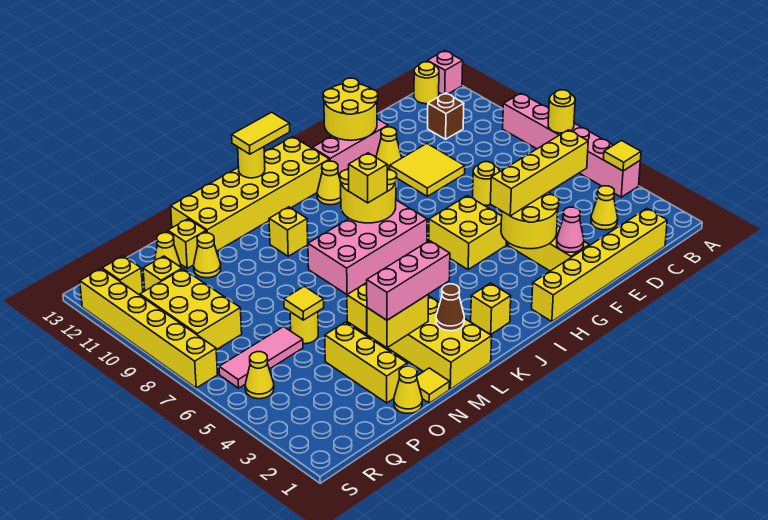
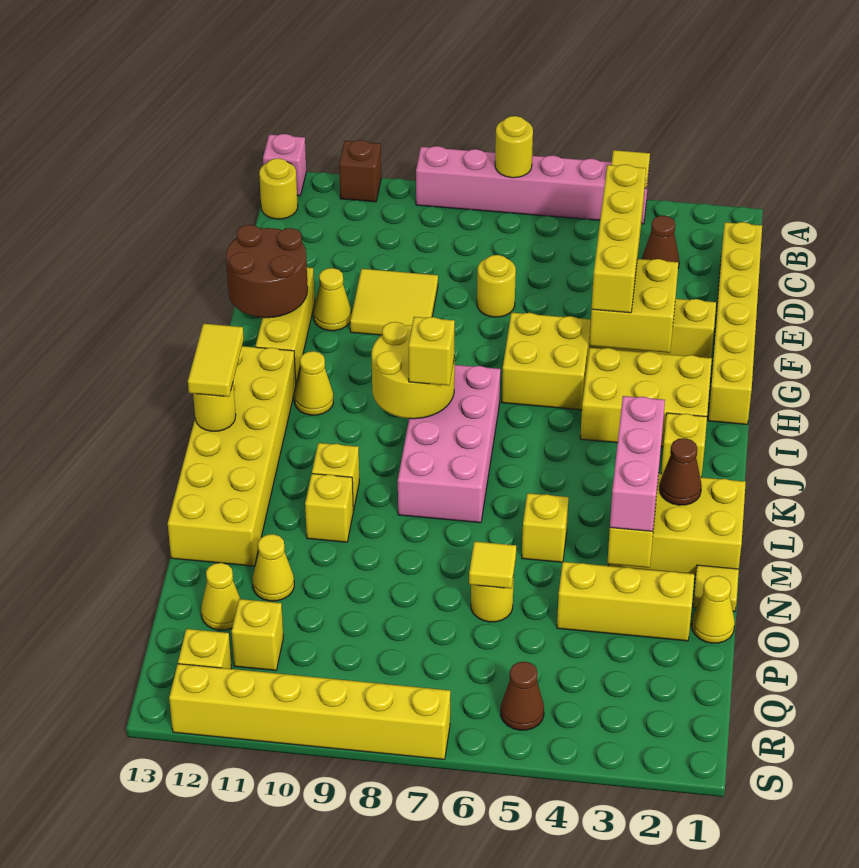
yellow 1x1 cone [591,186,618,230] -> brown 1x1 cone [642,216,679,268]
brown 1x1 brick [428,93,464,139] -> brown 1x1 brick moved to [339,140,381,202]
pink 1x1 cone [557,207,584,252] -> none
yellow 2x2 round brick [501,192,559,249] -> yellow 2x2 brick [589,259,679,353]
pink 1x3 brick [312,119,388,178] -> yellow 1x3 brick [256,267,315,383]
yellow 2x2 round brick [323,78,378,140] -> brown 2x2 round brick [226,225,308,318]
yellow 1x1 brick [168,219,206,268] -> yellow 1x1 brick moved to [305,474,353,542]
pink 1x3 tile [219,327,303,388] -> none
yellow 2x3 brick [140,269,242,350] -> yellow 2x3 brick moved to [580,348,712,447]
yellow 1x1 cone [245,352,274,399] -> brown 1x1 cone [501,662,544,730]

